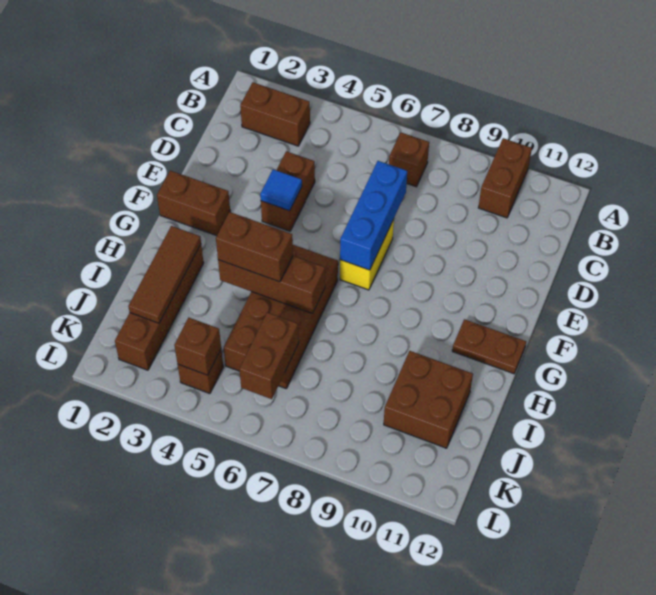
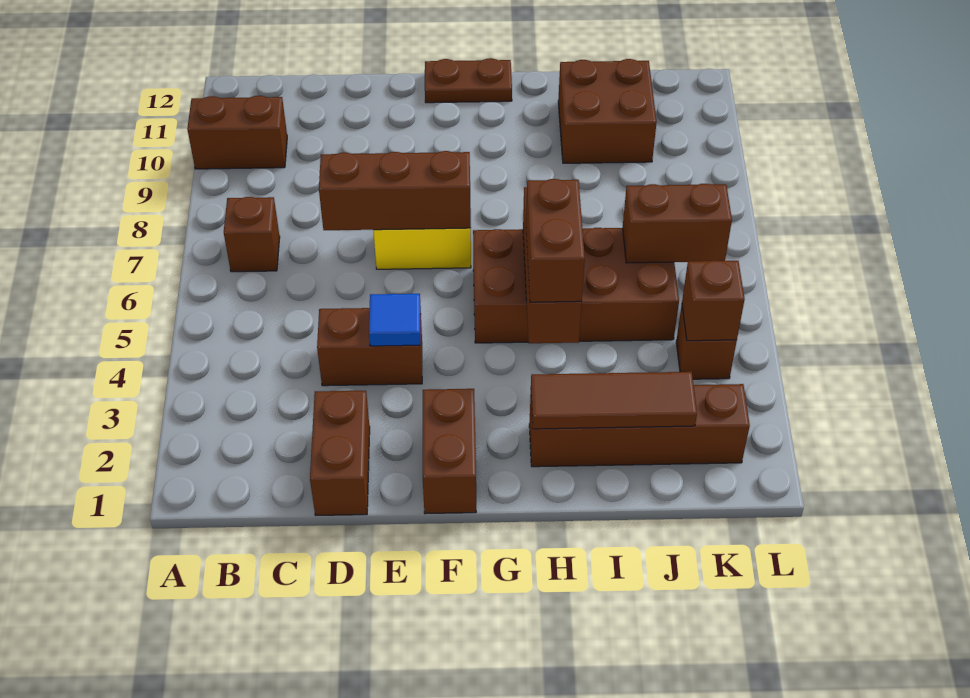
brown 1x2 brick [240,82,310,146] -> brown 1x2 brick moved to [310,391,370,515]
blue 1x3 brick [340,161,407,270] -> brown 1x3 brick [319,151,471,230]
brown 1x2 plate [452,319,526,374] -> brown 1x2 plate turned to [425,58,512,103]

